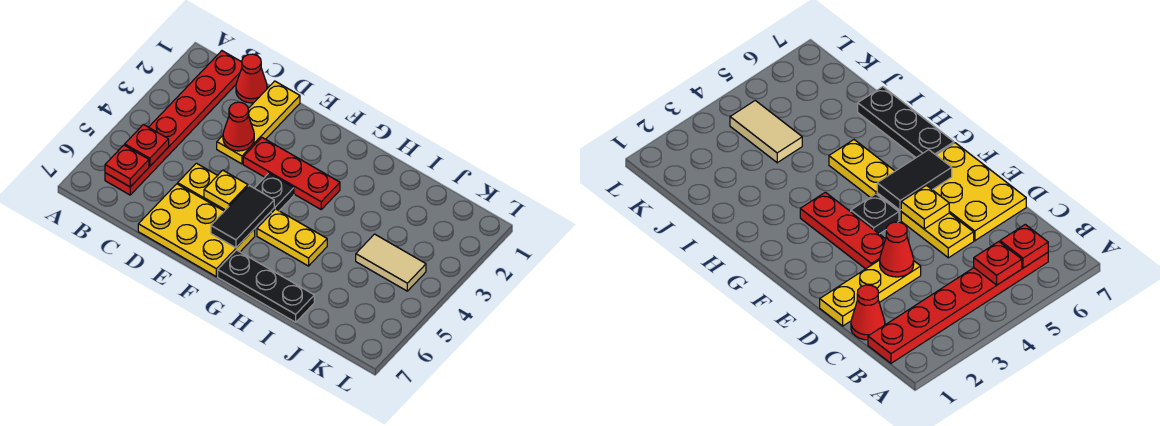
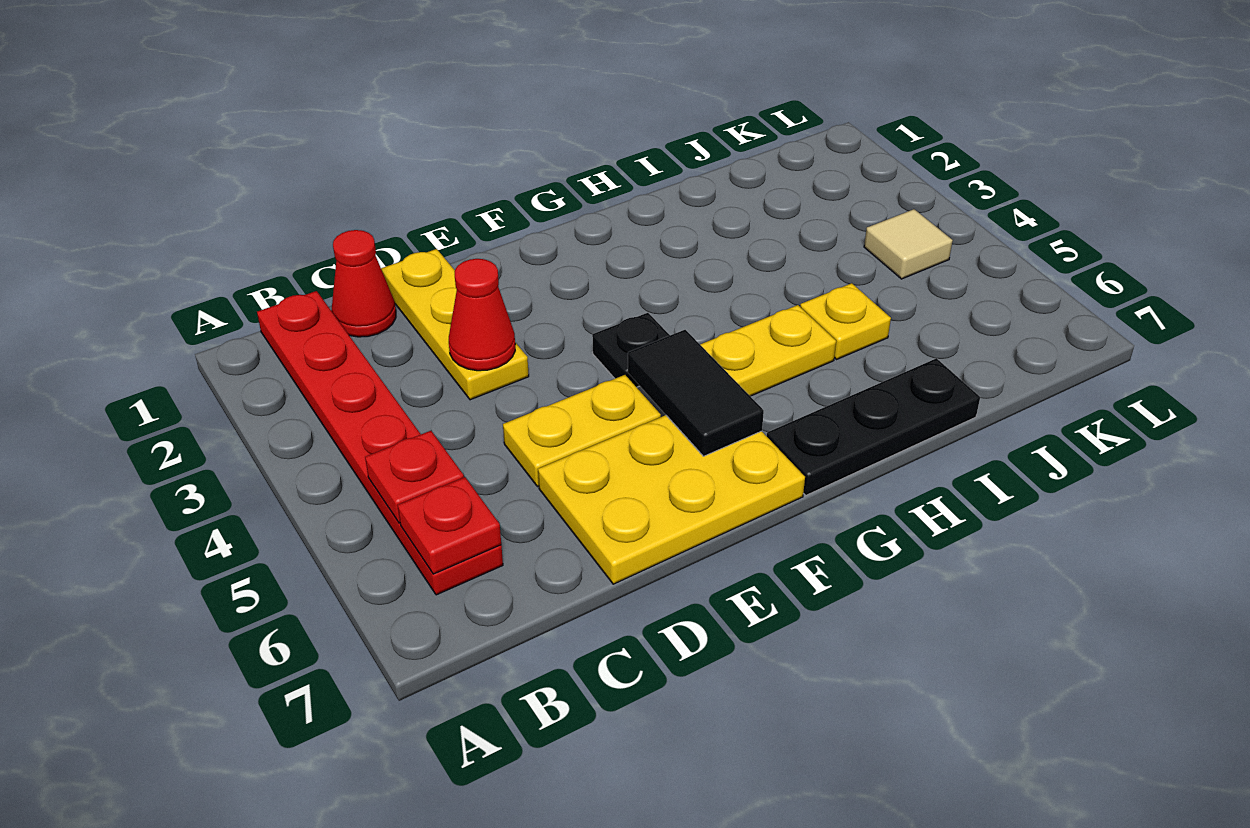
red 1x3 plate [243,138,340,209] -> none
yellow 1x1 plate [204,170,248,210] -> yellow 1x1 plate moved to [800,283,891,359]
tan 1x2 tile [356,234,426,291] -> tan 1x1 tile [864,209,953,279]

